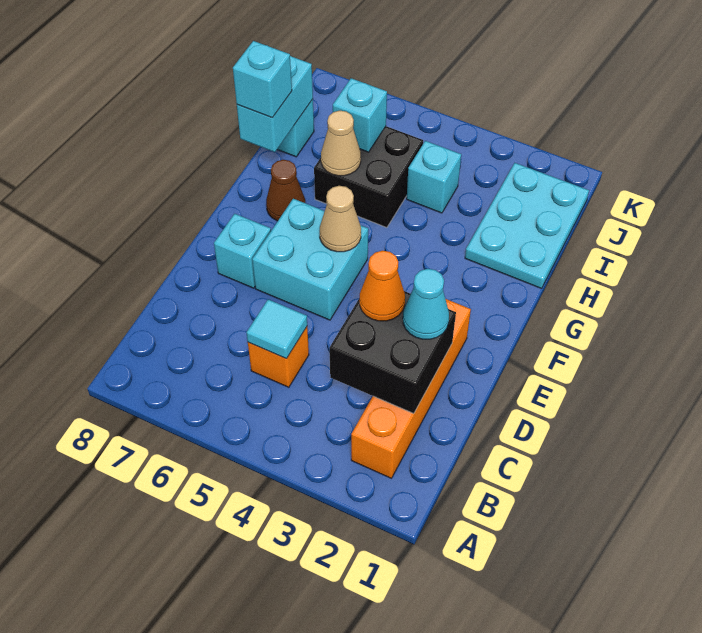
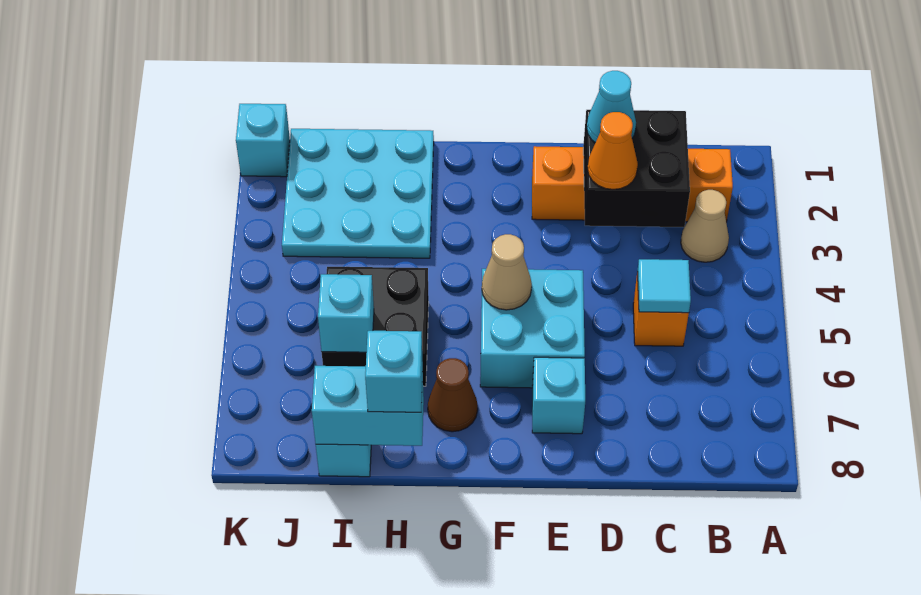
cyan 2x3 plate [465,163,589,288] -> cyan 3x3 plate [282,129,434,258]
tan 1x1 cone [321,111,361,176] -> tan 1x1 cone moved to [681,190,729,262]
cyan 1x1 brick [407,141,461,213] -> cyan 1x1 brick moved to [236,104,290,177]

